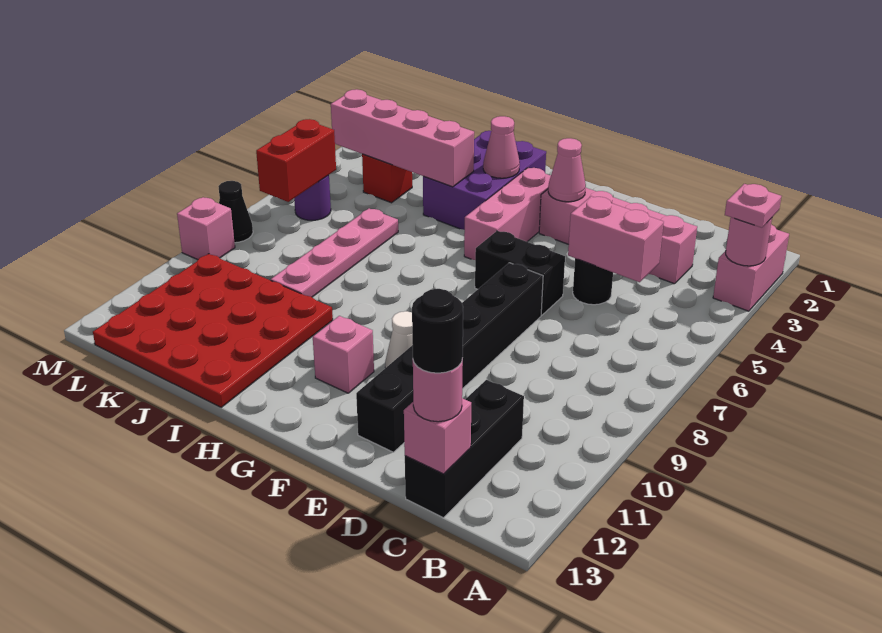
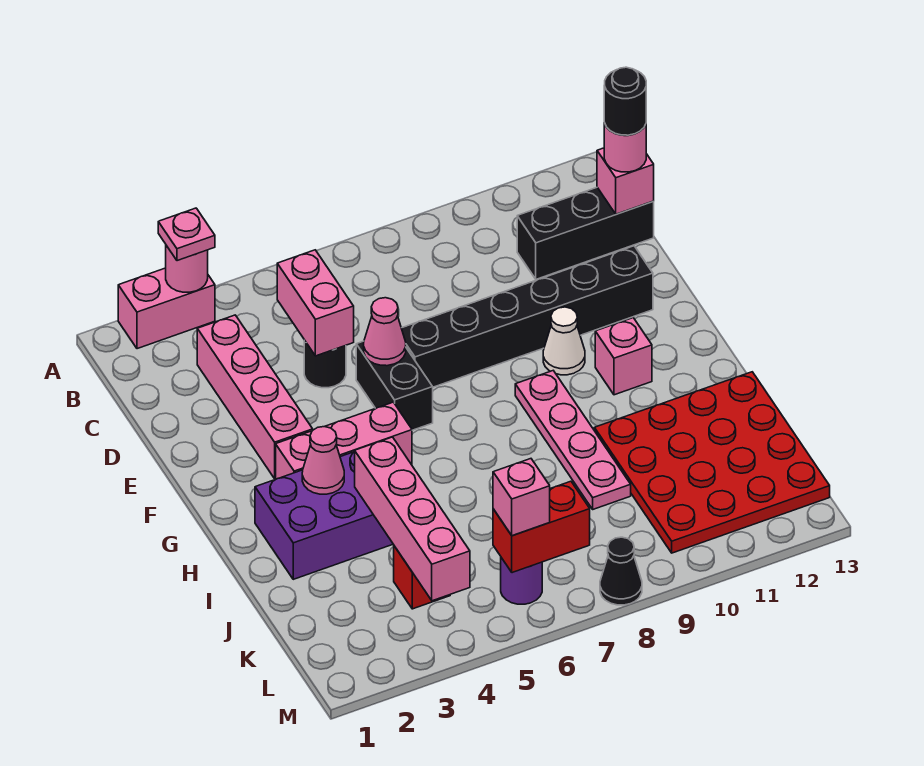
pink 1x1 cone [548,138,586,202] -> pink 1x1 cone moved to [364,298,406,366]
pink 1x4 plate [271,208,398,297] -> pink 1x4 plate turned to [515,371,631,509]
pink 1x1 brick [177,197,235,260] -> pink 1x1 brick moved to [493,459,550,536]

